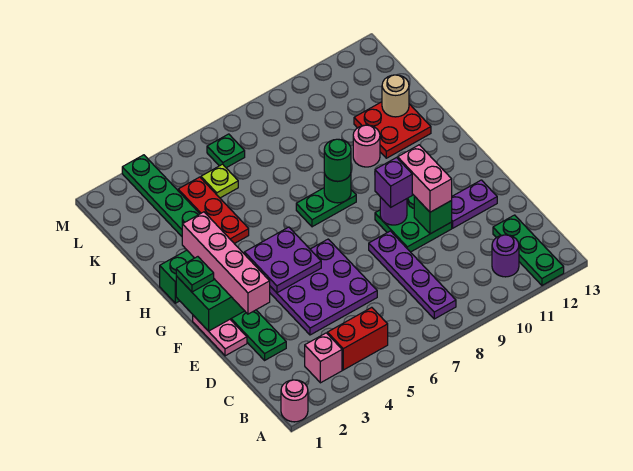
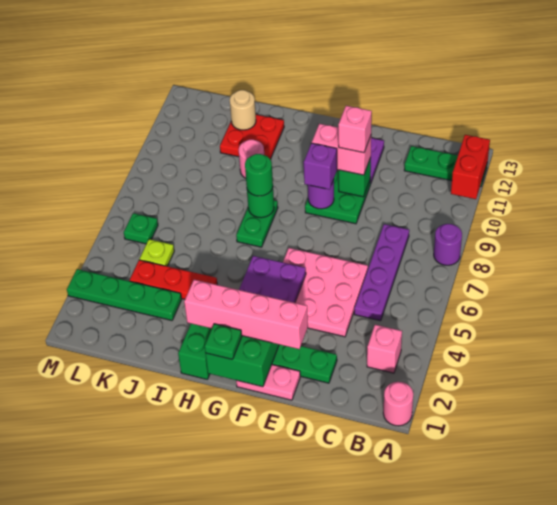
red 1x2 brick [327,307,388,370] -> red 1x2 brick moved to [451,135,490,199]
purple 1x4 plate [369,231,456,319] -> purple 1x4 plate turned to [354,224,409,321]
purple 1x1 round brick [492,235,519,277] -> purple 1x1 round brick moved to [434,224,462,265]
purple 3x3 plate [270,239,377,335] -> pink 3x3 plate [283,248,368,337]
none -> pink 1x1 brick [338,106,372,153]

